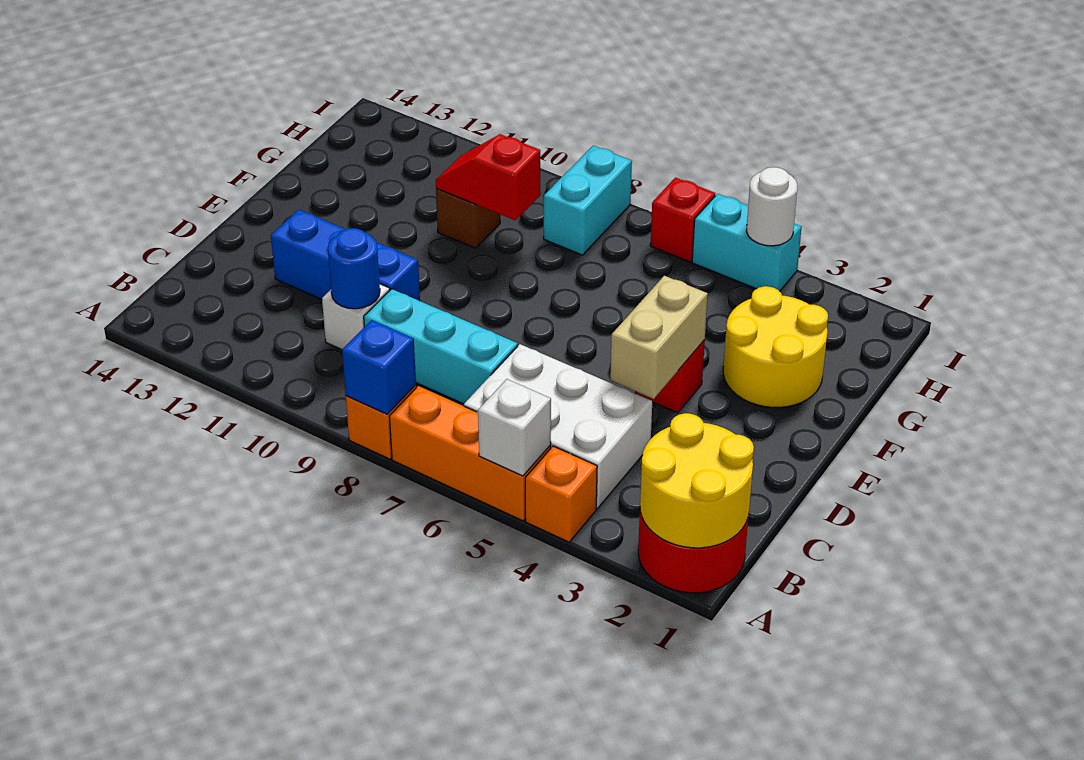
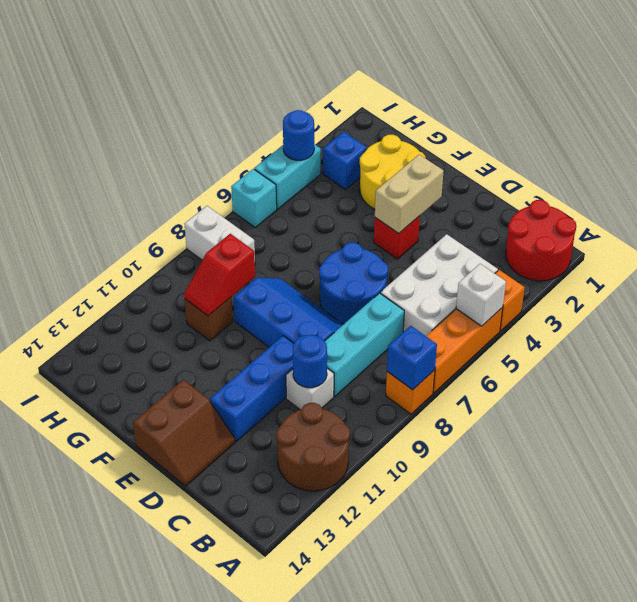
yellow 2x2 round brick [640,413,754,548] -> none
none -> brown 2x2 round brick [276,403,350,491]
tan 1x2 brick [610,276,708,399] -> tan 1x2 brick turned to [375,154,443,233]
none -> blue 2x2 round brick [319,243,388,324]
none -> blue 2x3 slope [234,277,343,347]
none -> brown 2x2 slope [133,380,235,486]
none -> blue 1x1 brick [323,132,367,190]
cyan 1x2 brick [544,146,632,255] -> white 1x2 brick [185,206,255,260]
white 1x1 round brick [746,167,797,246] -> blue 1x1 round brick [283,110,314,160]
red 1x1 brick [650,178,715,262] -> cyan 1x1 brick [231,169,277,227]

